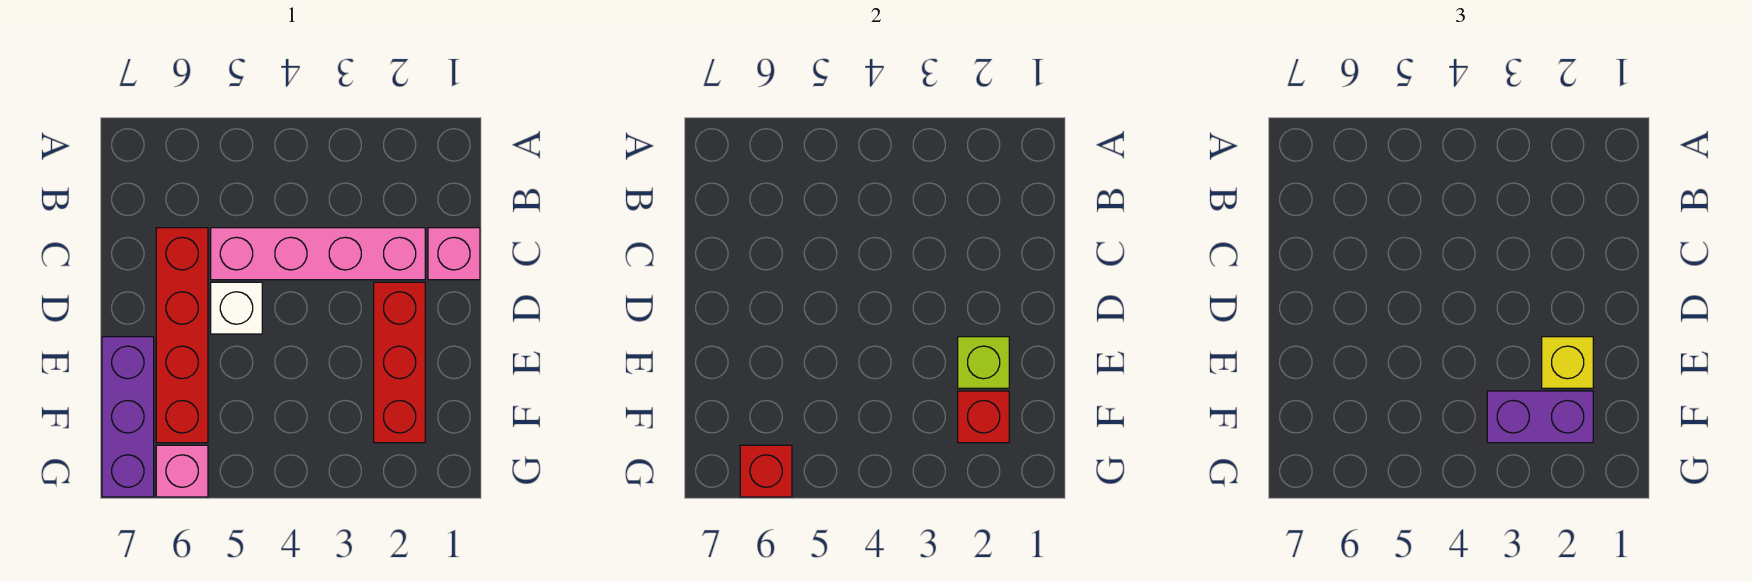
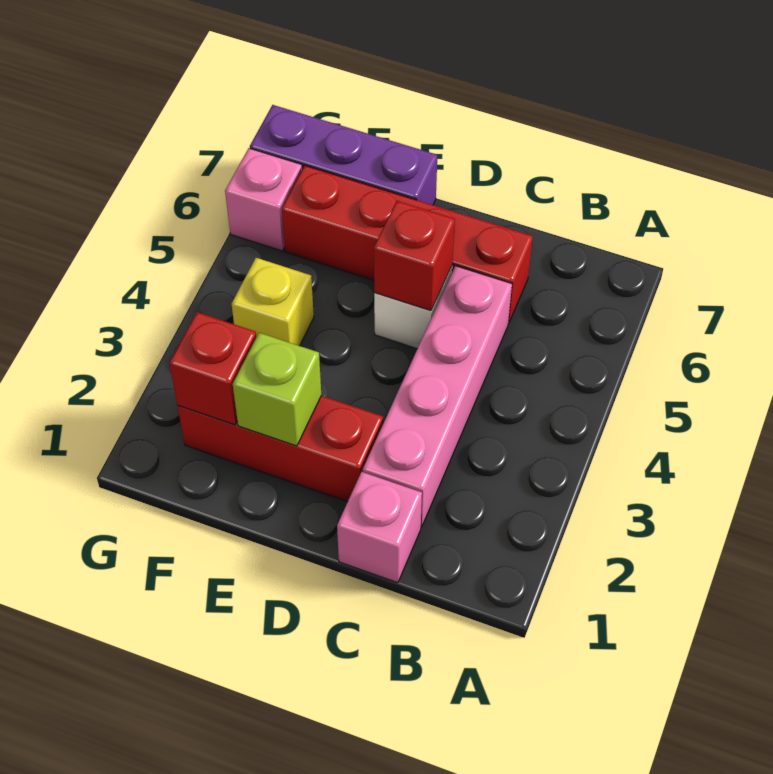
yellow 1x1 brick [1542,337,1593,388] -> yellow 1x1 brick moved to [232,258,314,346]
purple 1x2 brick [1487,391,1593,443] -> none
red 1x1 brick [740,445,792,497] -> red 1x1 brick moved to [374,201,455,311]

